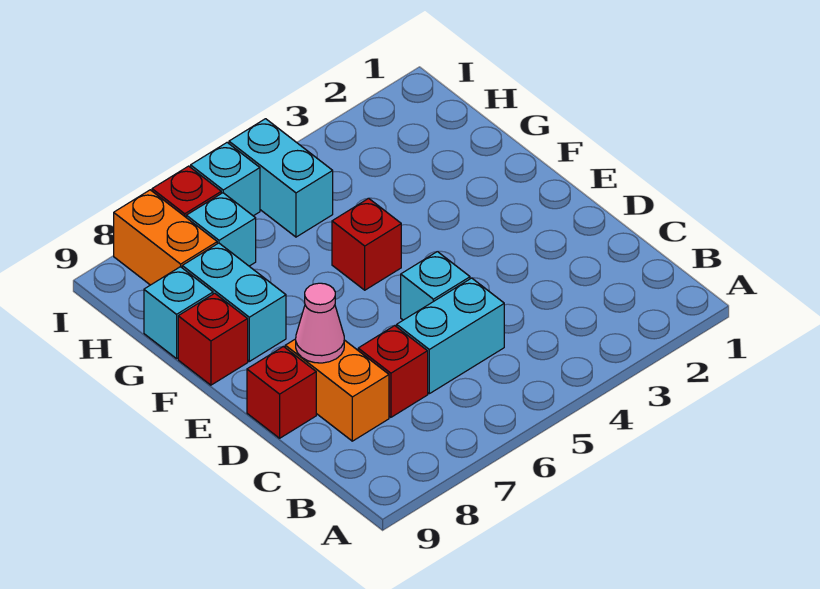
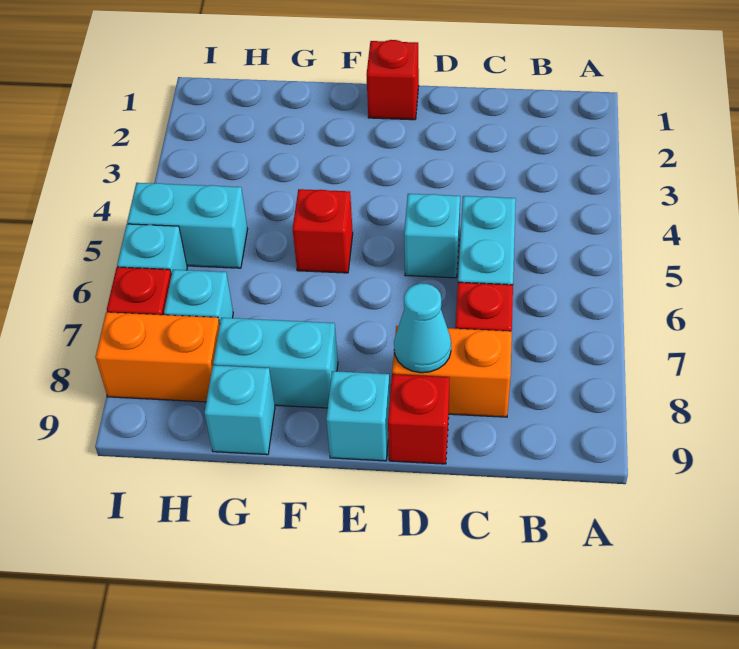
pink 1x1 cone [296,283,344,363] -> cyan 1x1 cone [394,283,451,373]
none -> cyan 1x1 brick [326,371,390,461]
red 1x1 brick [178,293,248,385] -> red 1x1 brick moved to [367,40,419,120]

